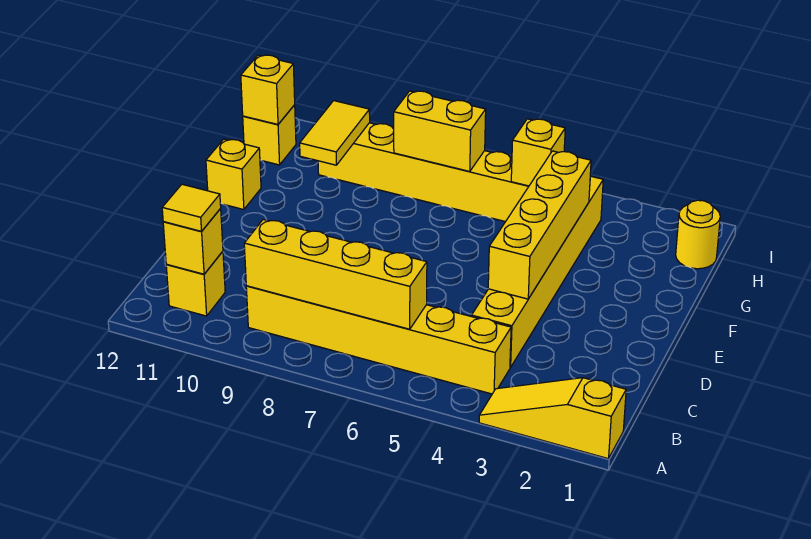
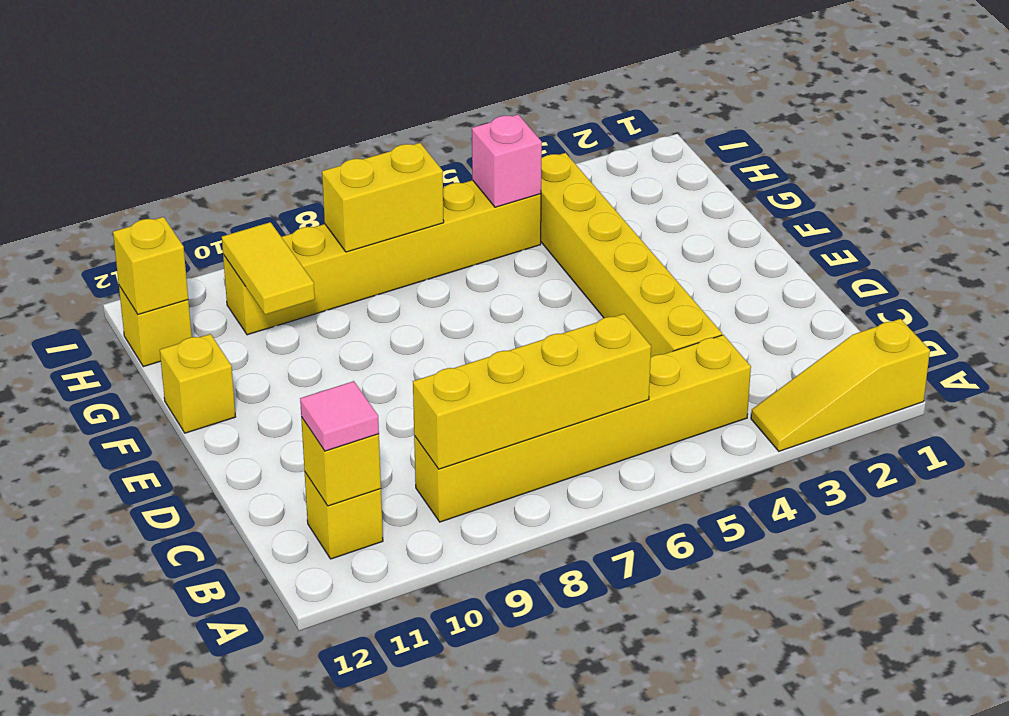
yellow 1x1 tile [162,184,221,231] -> pink 1x1 tile [300,381,379,451]
yellow 1x4 brick [488,151,591,299] -> none
yellow 1x1 round brick [676,200,720,269] -> none
yellow 1x1 brick [511,119,565,186] -> pink 1x1 brick [472,115,542,207]

